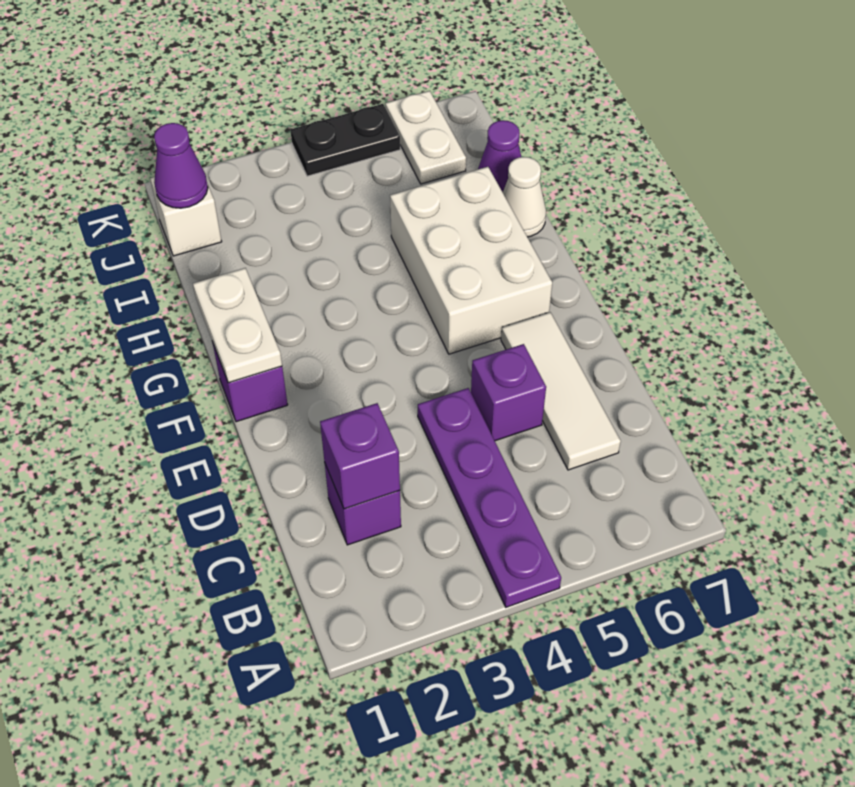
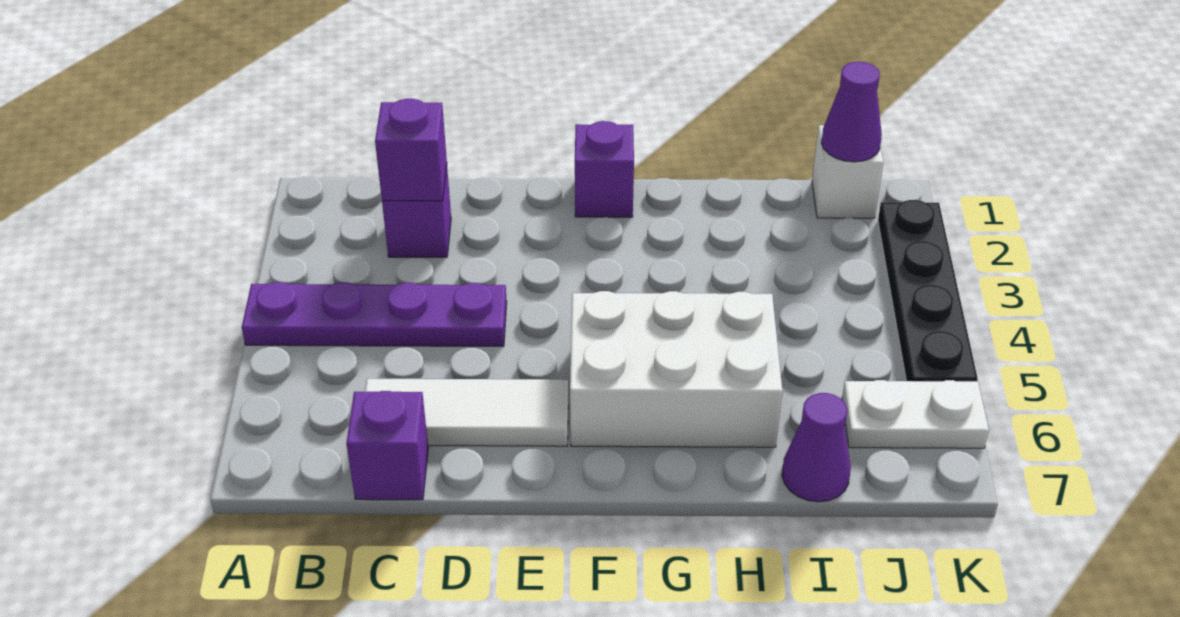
purple 1x1 brick [471,344,546,441] -> purple 1x1 brick moved to [346,391,428,500]
white 1x2 plate [193,268,282,383] -> none
white 1x1 cone [503,157,546,237] -> none
black 1x2 plate [290,104,400,176] -> black 1x4 plate [878,200,978,381]

